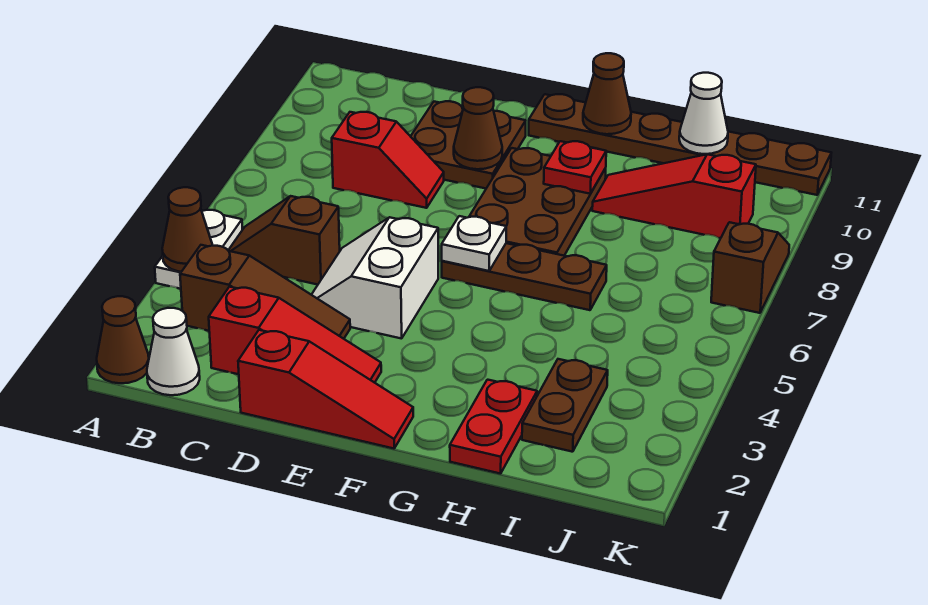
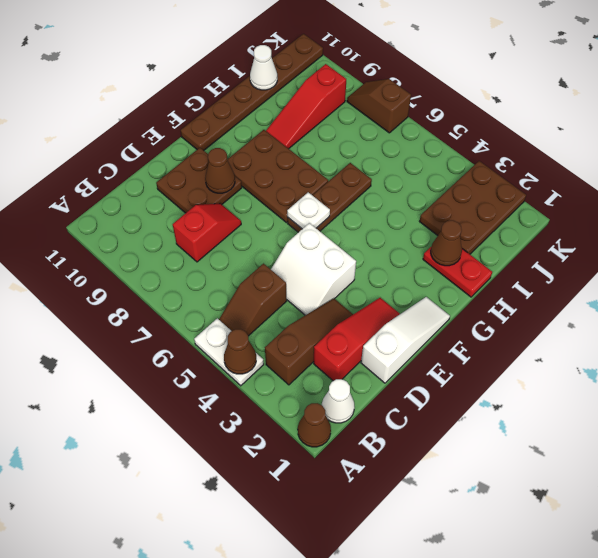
red 1x3 slope [238,330,413,449] -> white 1x3 slope [361,297,450,383]
red 1x1 plate [544,141,606,194] -> none
brown 1x1 cone [583,53,631,134] -> brown 1x1 cone moved to [431,220,462,266]
brown 1x2 plate [522,359,608,452] -> brown 2x3 plate [419,161,526,254]

